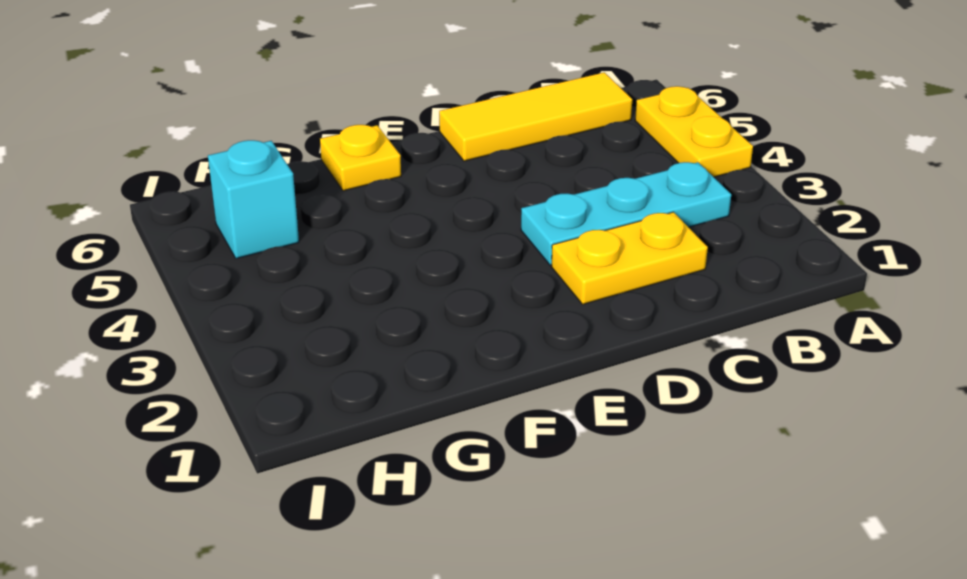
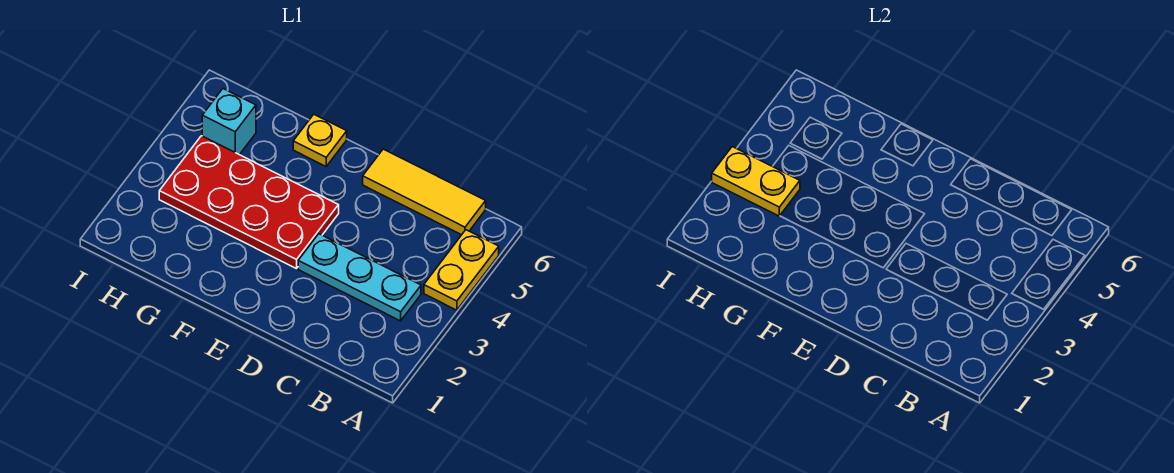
yellow 1x2 plate [551,212,708,304] -> yellow 1x2 plate moved to [712,147,800,216]
none -> red 2x4 plate [159,136,339,269]

